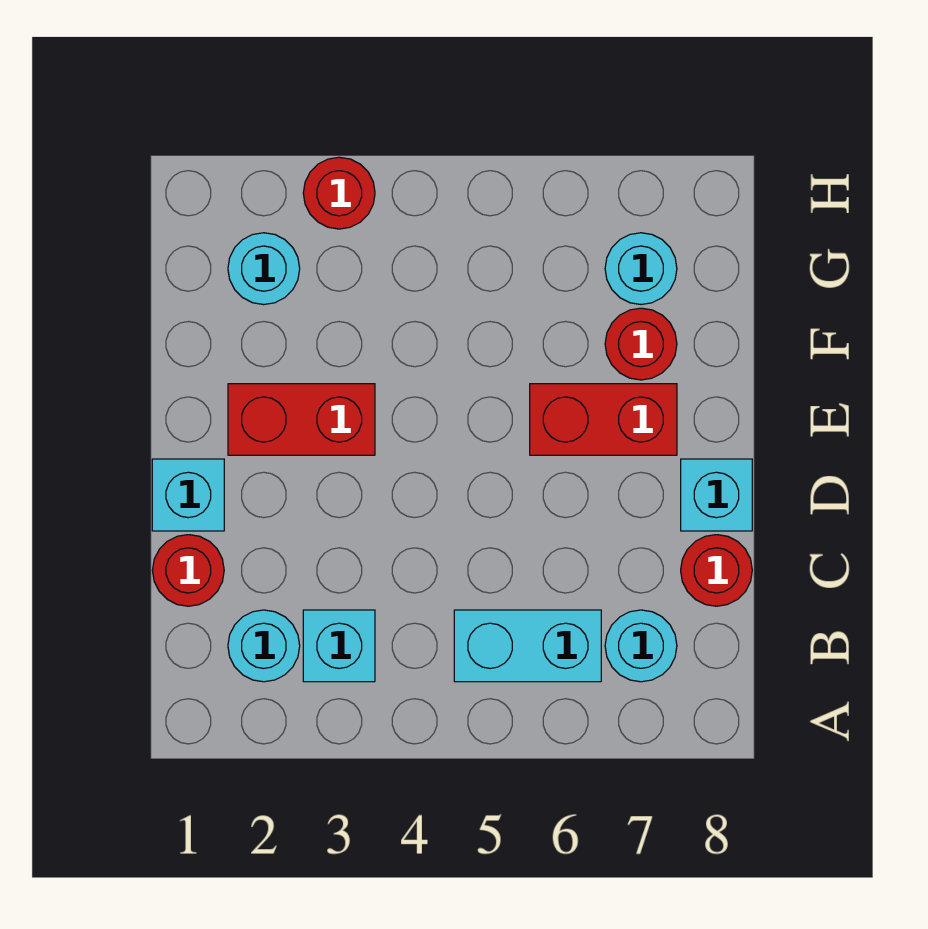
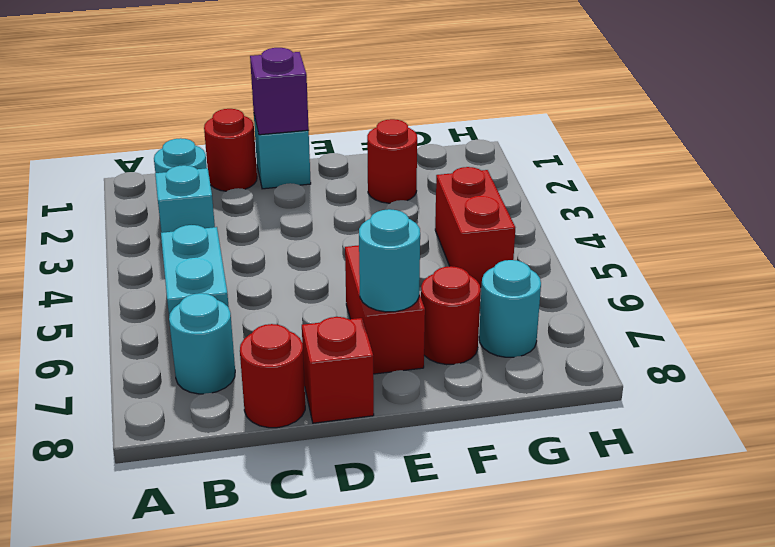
none -> purple 1x1 brick [250,48,309,135]
cyan 1x1 brick [681,459,752,531] -> red 1x1 brick [302,317,374,423]
red 1x2 brick [228,384,375,455] -> red 1x2 brick moved to [435,167,515,288]
cyan 1x1 round brick [228,233,300,305] -> cyan 1x1 round brick moved to [359,209,420,312]
red 1x1 round brick [303,157,375,229] -> red 1x1 round brick moved to [367,119,417,203]

